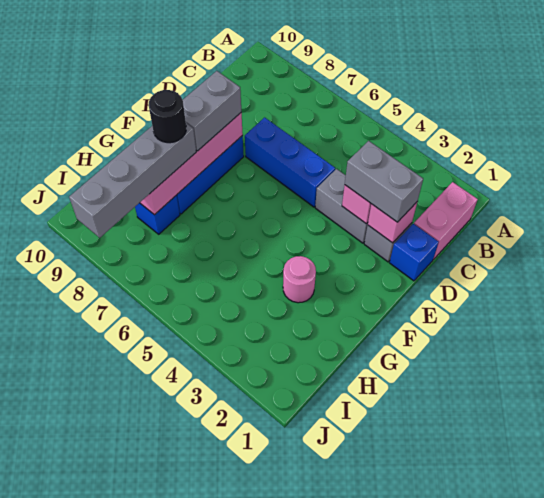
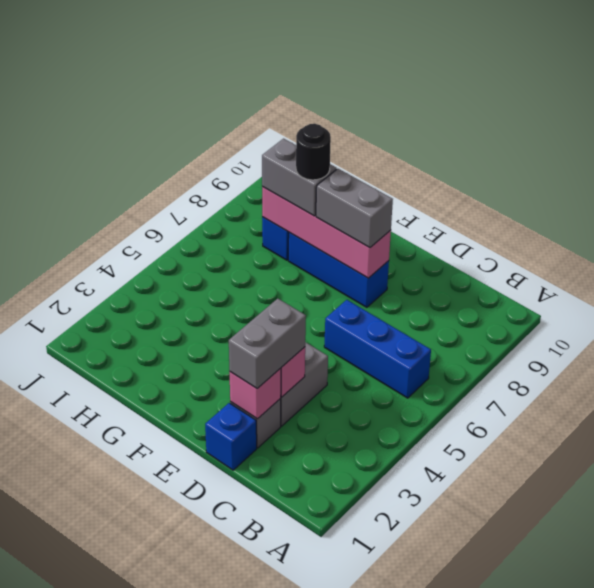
pink 1x2 brick [414,182,478,259] -> none
blue 1x3 brick [245,118,335,207] -> blue 1x3 brick turned to [324,300,431,398]
pink 1x1 round brick [283,256,316,303] -> none
grey 1x4 brick [69,123,196,238] -> grey 1x2 brick [262,139,337,216]

